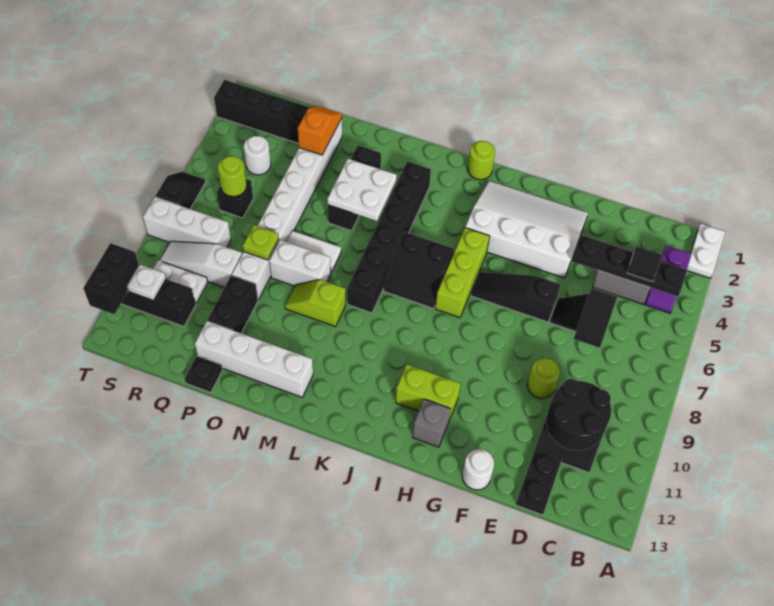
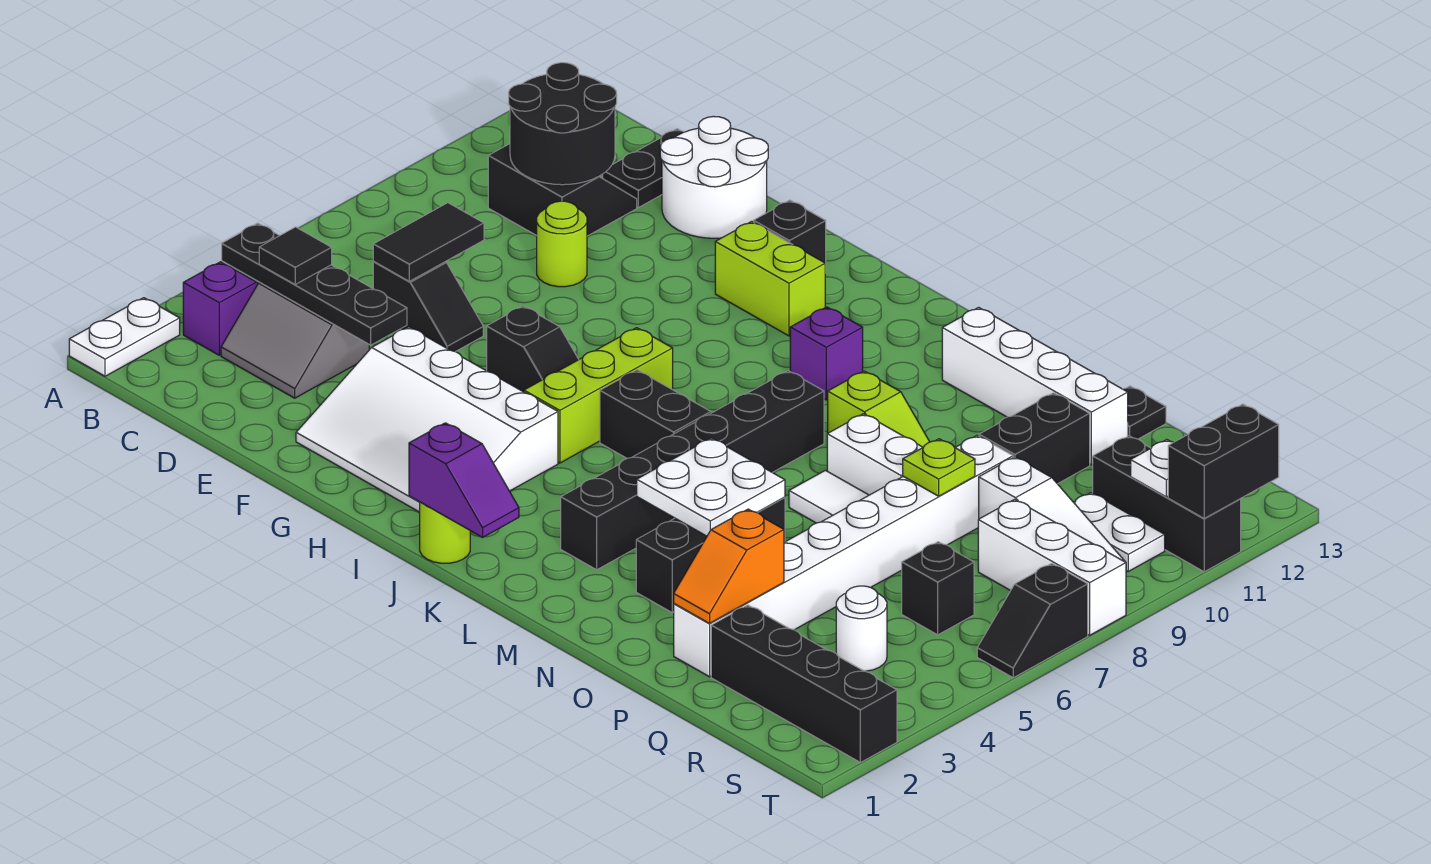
black 1x3 slope [471,272,561,322] -> black 1x2 slope [487,306,579,392]
white 1x1 round brick [462,449,494,490] -> white 2x2 round brick [660,116,768,238]
grey 1x1 brick [413,399,451,447] -> black 1x1 brick [754,200,826,273]
none -> purple 1x2 slope [409,423,519,537]
none -> purple 1x1 brick [790,307,863,400]
lime 1x1 round brick [218,156,247,197] -> none

